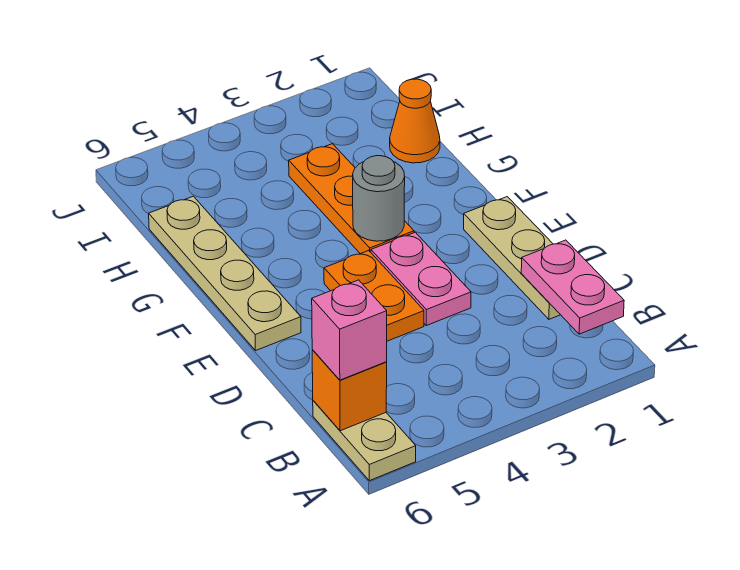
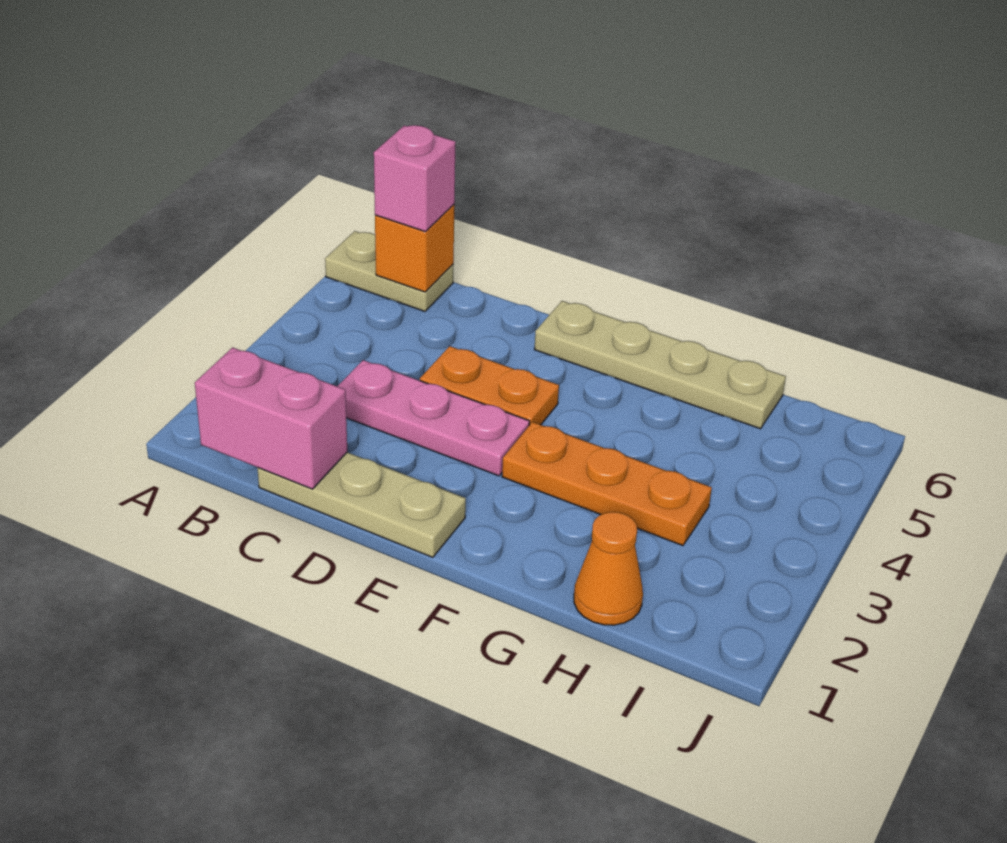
pink 1x2 plate [521,240,624,334] -> pink 1x2 brick [195,347,347,489]
pink 1x2 plate [371,232,471,326] -> pink 1x3 plate [338,360,530,476]
grey 1x1 round brick [353,156,405,241] -> none

